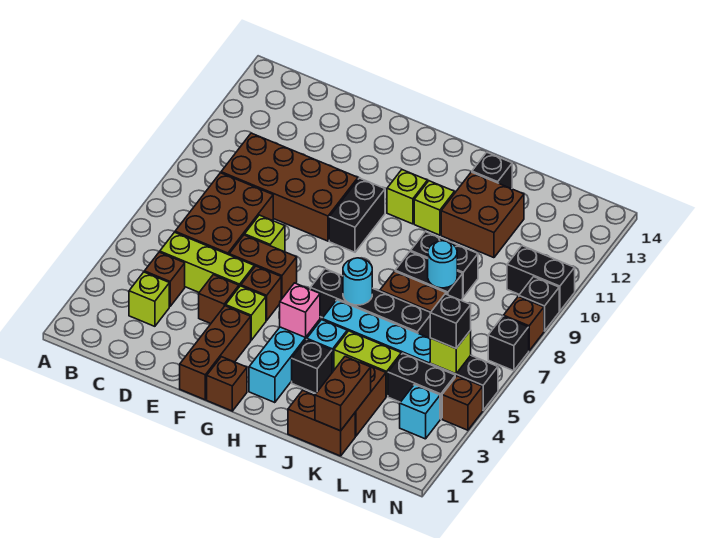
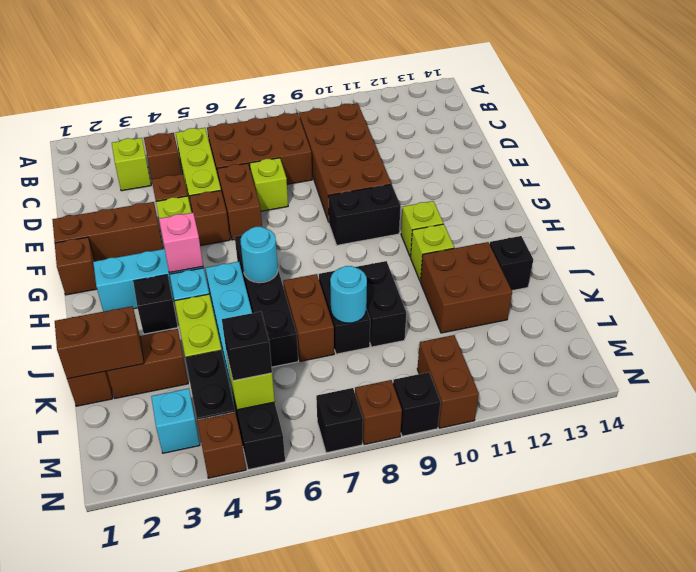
black 1x2 brick [507,246,575,311] -> brown 1x2 brick [417,335,479,428]

